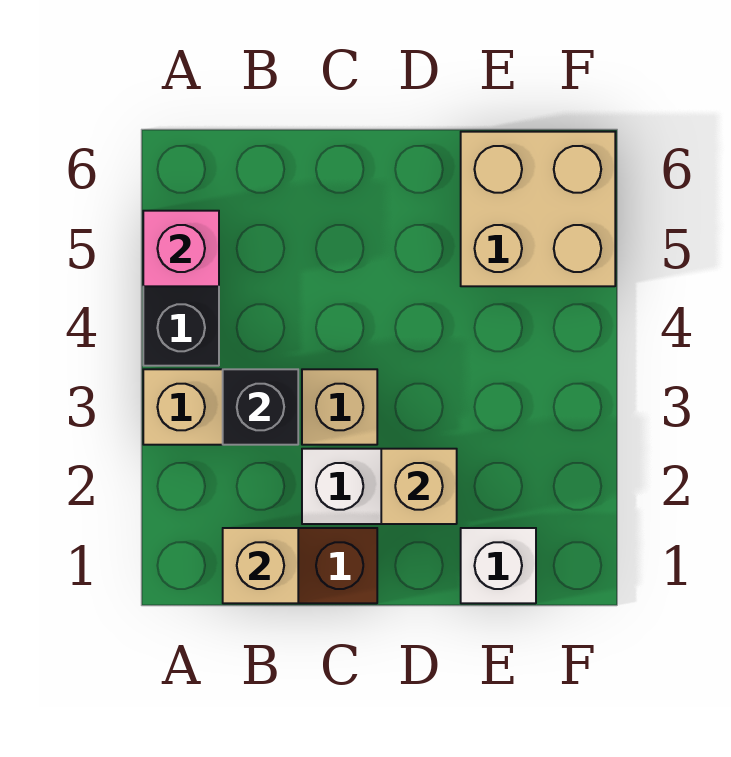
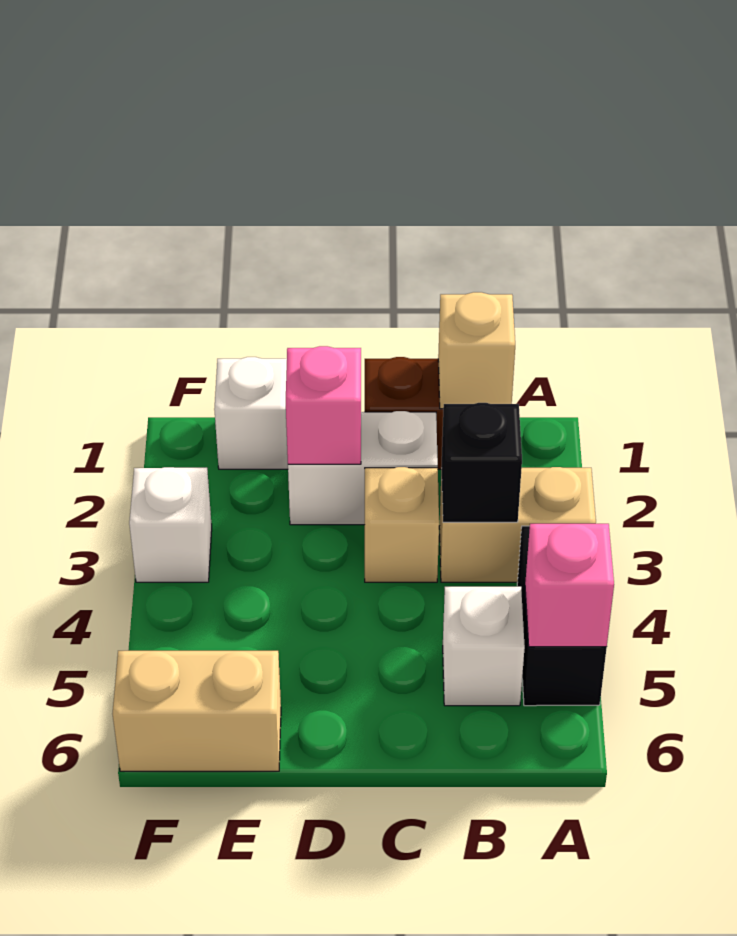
none -> white 1x1 brick [443,587,525,706]
tan 1x1 brick [381,449,457,524] -> pink 1x1 brick [286,346,361,464]
tan 2x2 brick [461,132,615,286] -> tan 1x2 brick [112,651,281,771]
none -> white 1x1 brick [129,467,212,582]

